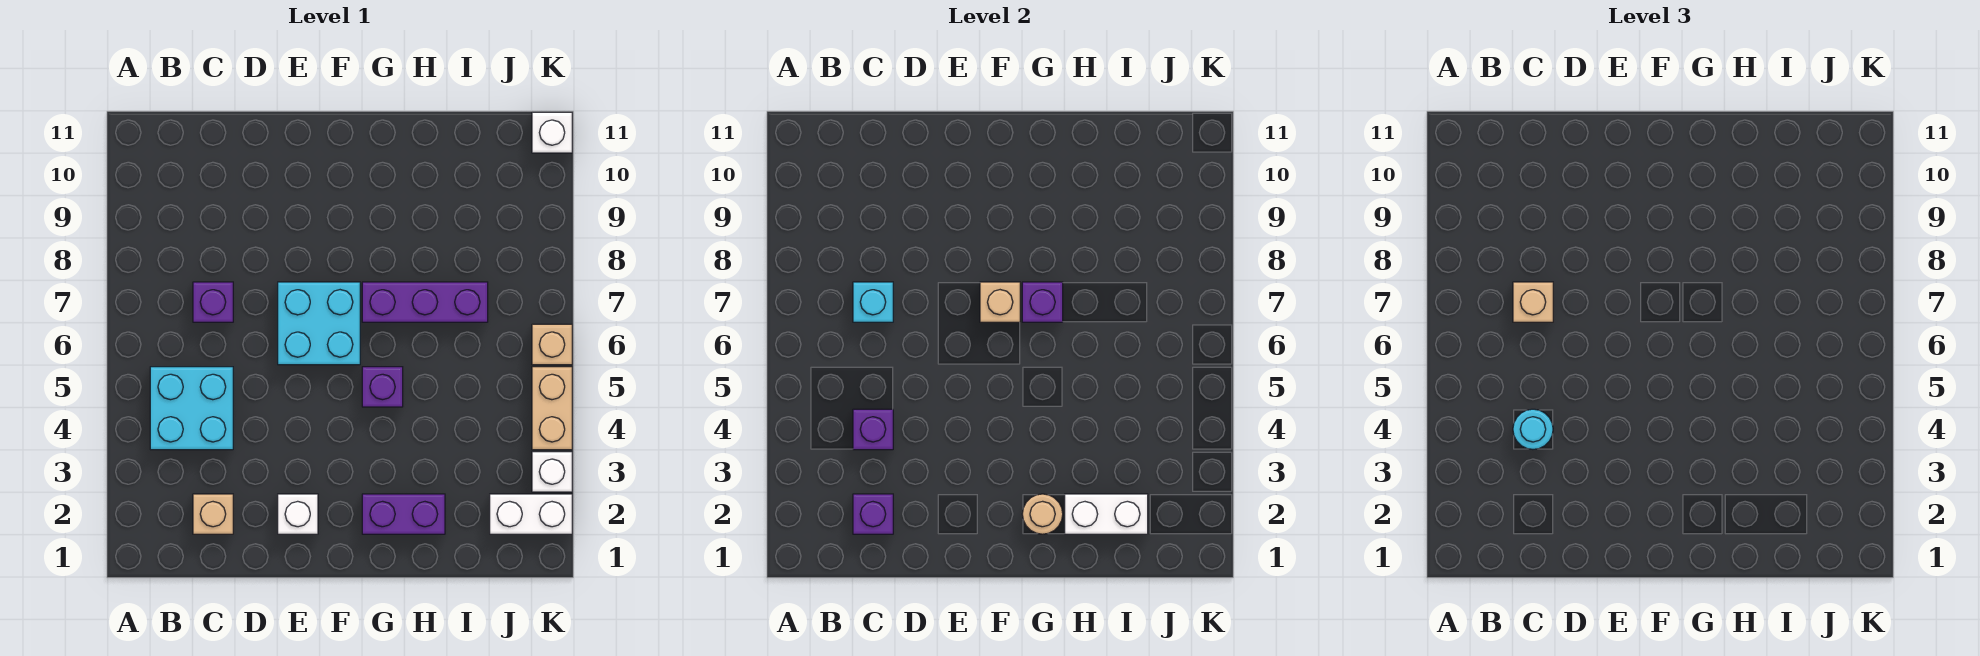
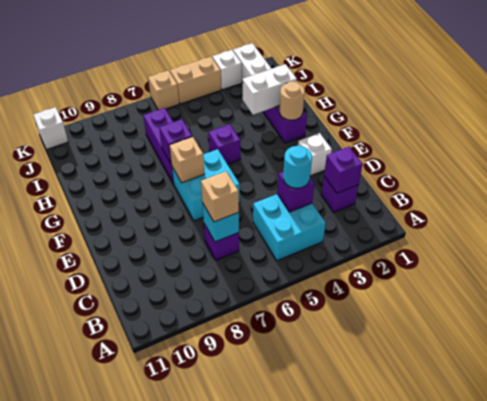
tan 1x1 brick [193,494,233,534] -> purple 1x1 brick [322,176,358,212]
white 1x2 brick [1065,494,1148,534] -> white 1x2 brick turned to [243,64,297,115]

